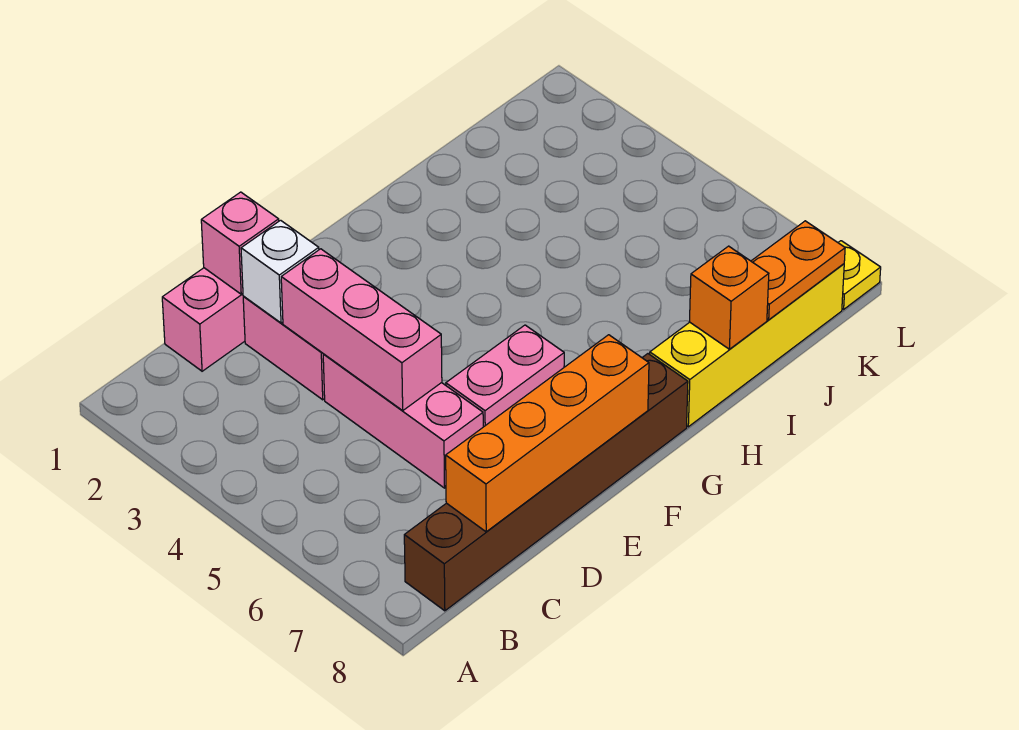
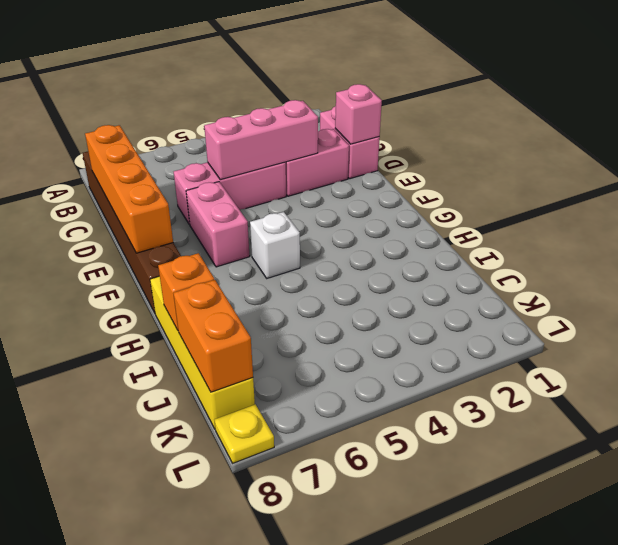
white 1x1 brick [241,220,319,323] -> white 1x1 brick moved to [250,212,300,278]
orange 1x2 plate [751,221,845,320] -> orange 1x2 brick [174,280,253,392]

